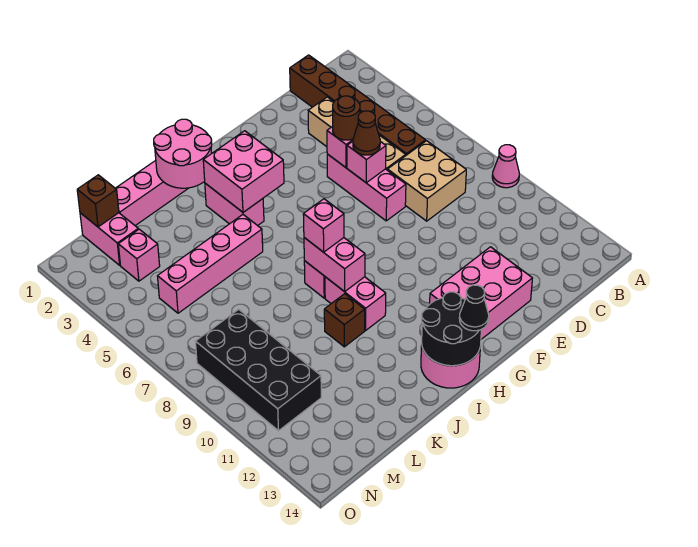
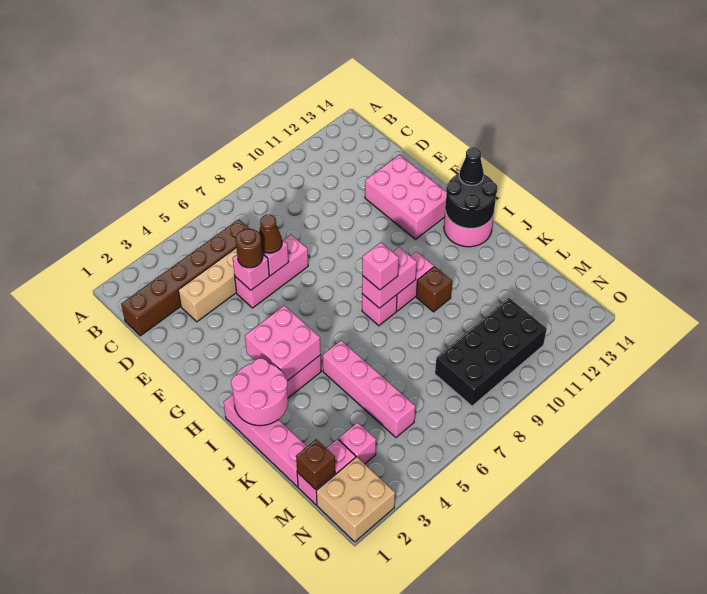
pink 1x1 cone [492,145,519,188] -> none
tan 2x2 brick [388,141,466,221] -> tan 2x2 brick moved to [316,457,395,542]

